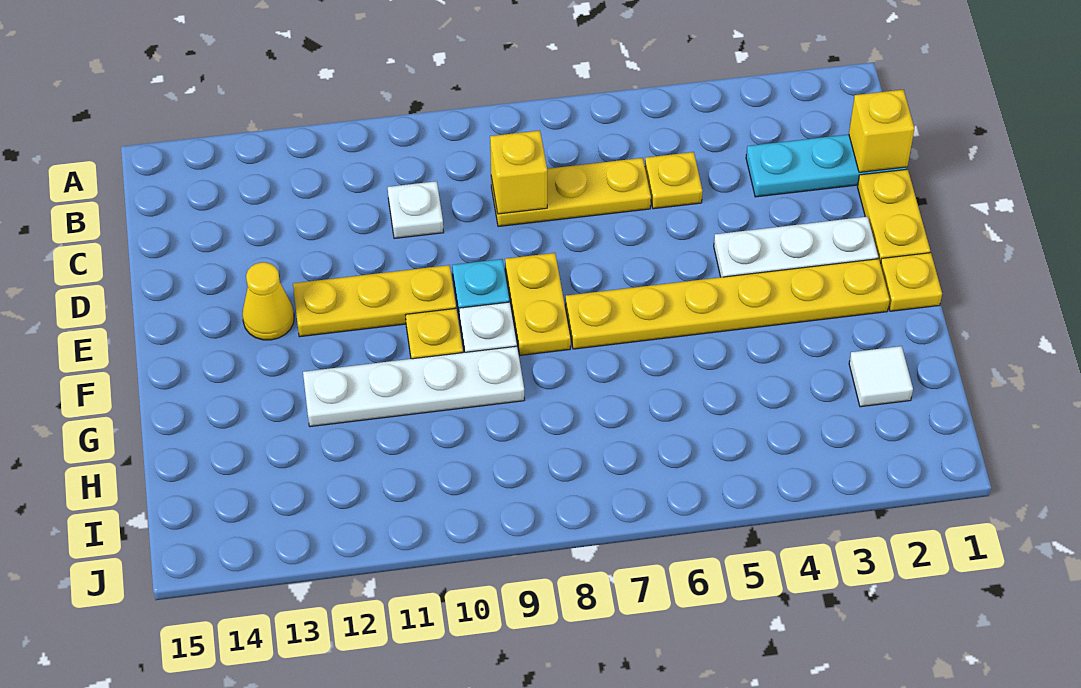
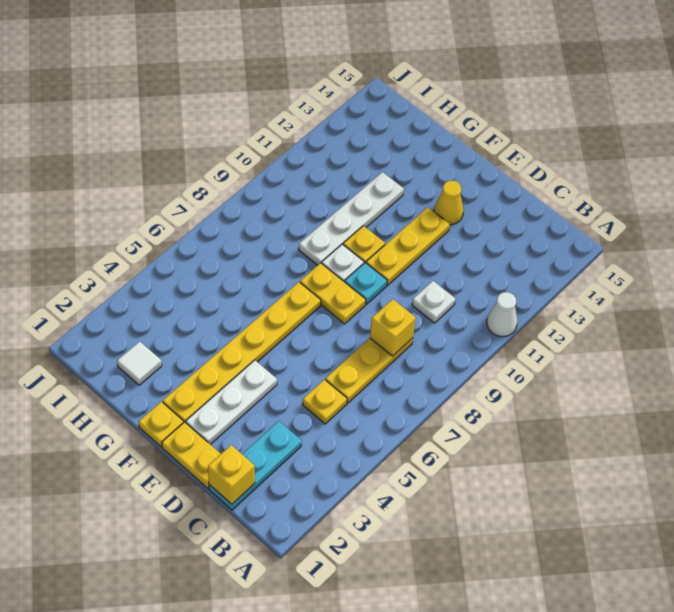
none -> white 1x1 cone [487,292,517,336]

